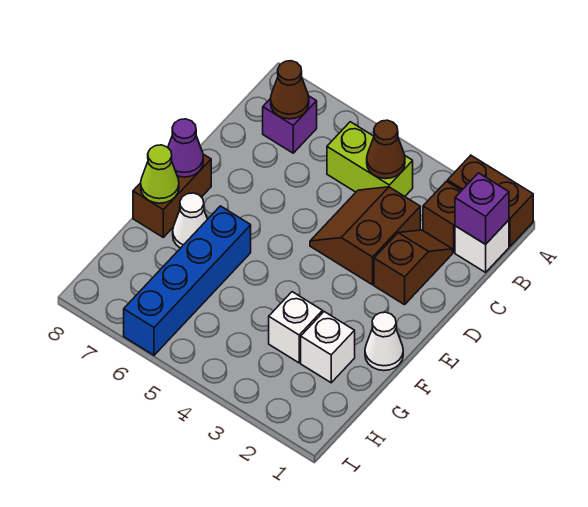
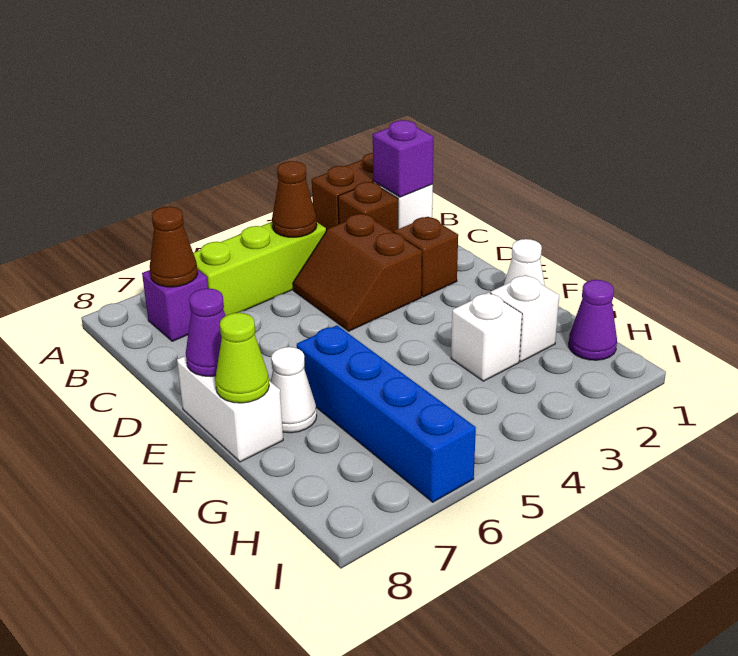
lime 1x2 brick [327,122,413,196] -> lime 1x3 brick [193,222,326,316]
brown 1x2 brick [133,154,211,237] -> white 1x2 brick [177,356,283,462]
none -> purple 1x1 cone [569,280,617,360]

